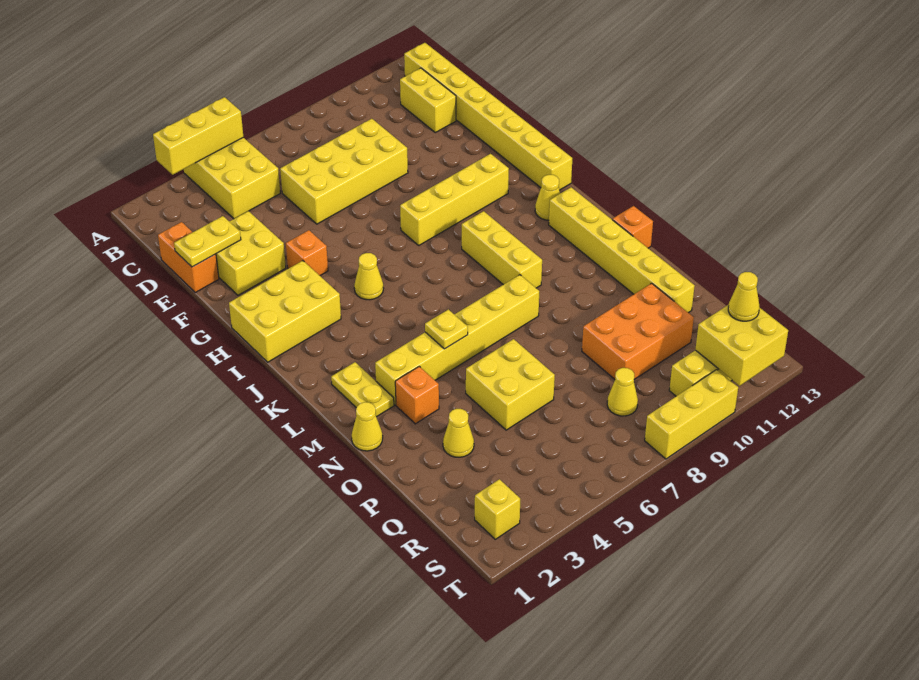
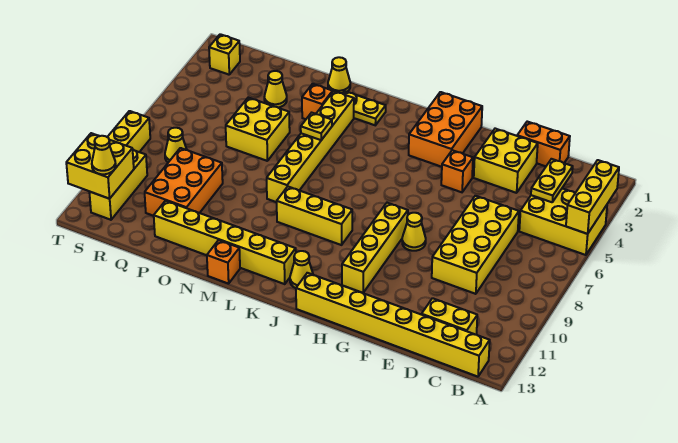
yellow 1x2 plate [174,216,241,267] -> yellow 1x2 plate moved to [531,159,573,202]
yellow 2x3 brick [229,261,341,362] -> orange 2x3 brick [409,92,482,167]
yellow 1x1 cone [354,253,384,300] -> yellow 1x1 cone moved to [402,213,426,251]

